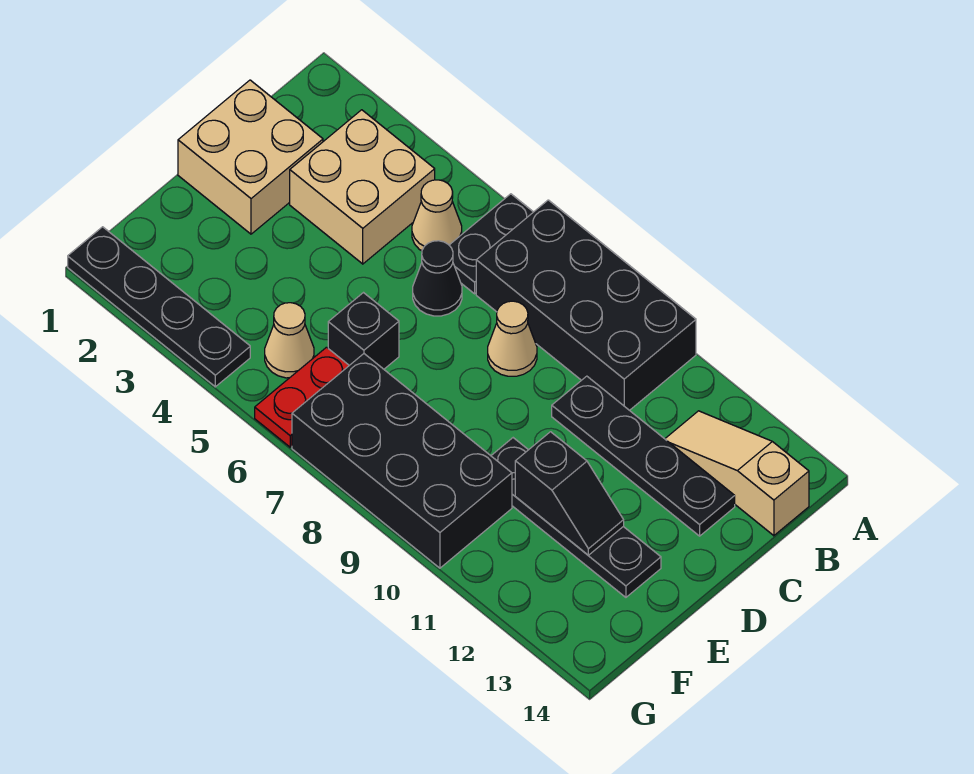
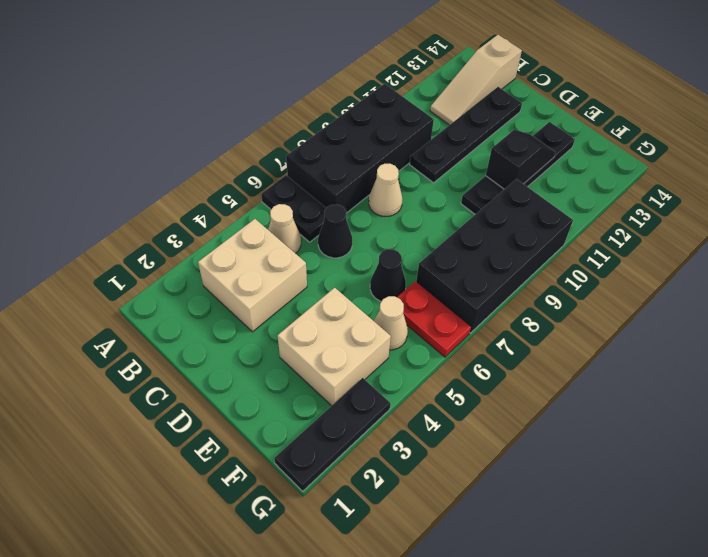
tan 2x2 brick [178,80,323,234] -> tan 2x2 brick moved to [278,288,391,406]
black 1x1 brick [328,293,399,369] -> black 1x1 cone [370,249,406,301]
black 1x4 plate [68,227,250,387] -> black 1x3 plate [274,378,390,491]

